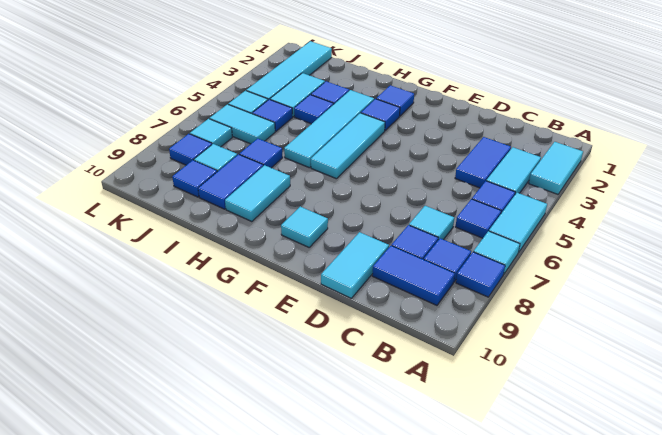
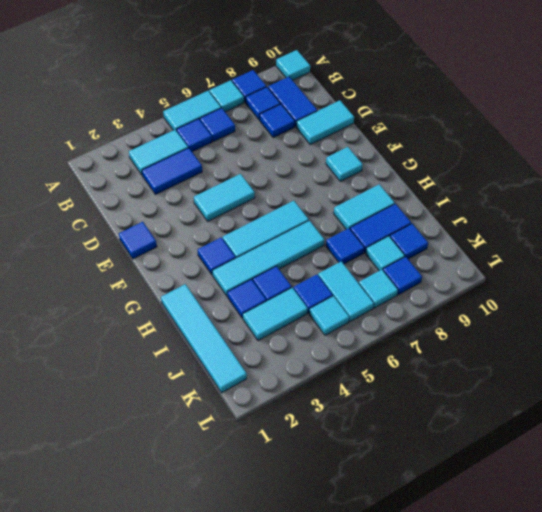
cyan 1x2 tile [529,142,583,194] -> cyan 1x2 tile moved to [194,174,255,221]
cyan 1x1 tile [409,206,454,240] -> cyan 1x1 tile moved to [276,50,310,80]
blue 1x1 tile [376,85,414,116] -> blue 1x1 tile moved to [119,222,157,259]
cyan 1x4 tile [246,41,332,100] -> cyan 1x4 tile turned to [161,284,247,393]

